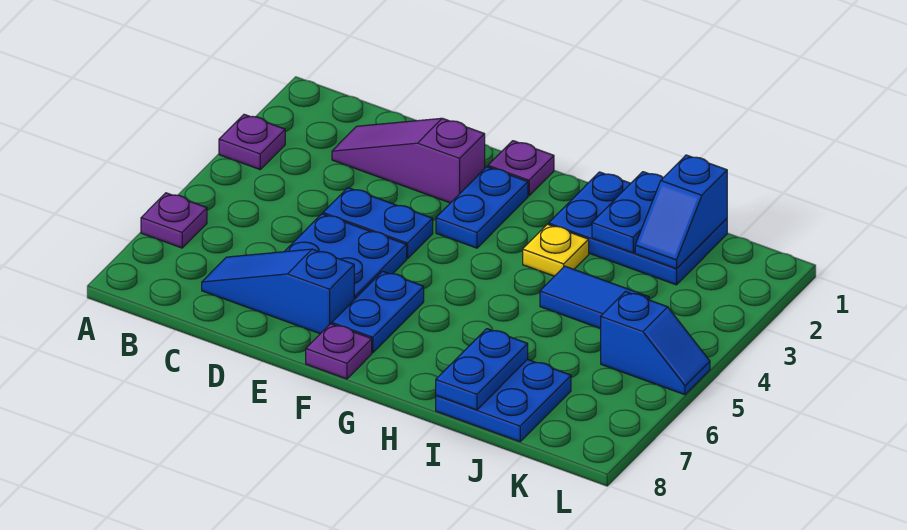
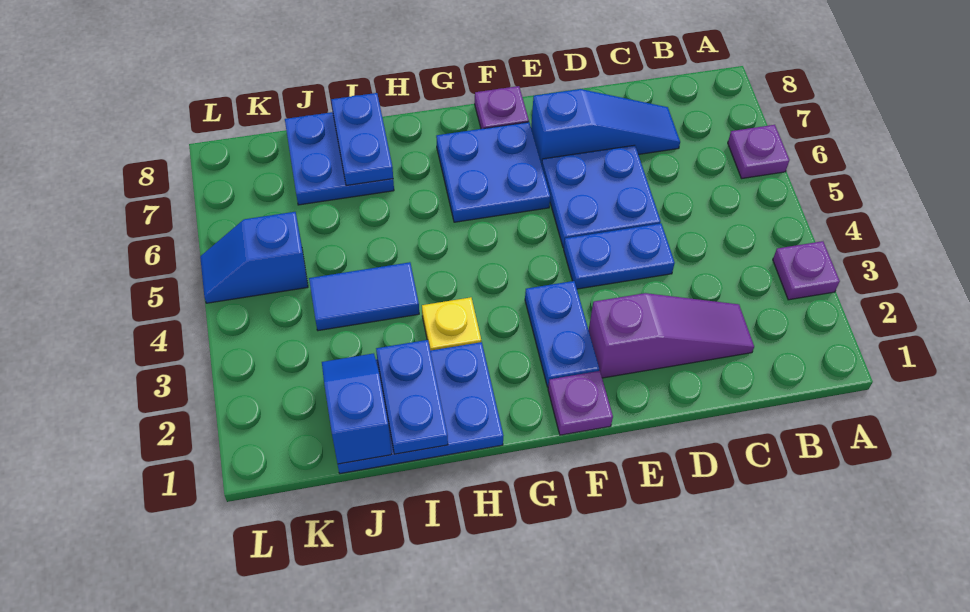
blue 1x2 plate [332,271,424,353] -> blue 2x2 plate [436,122,550,222]

